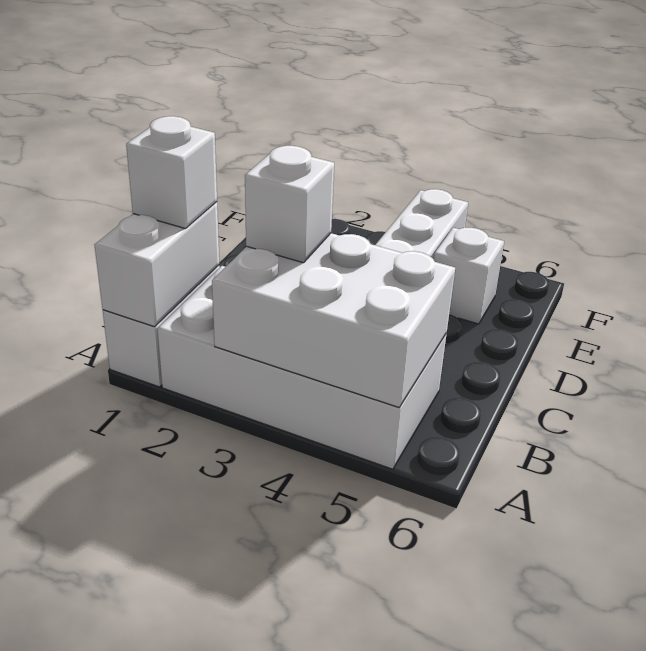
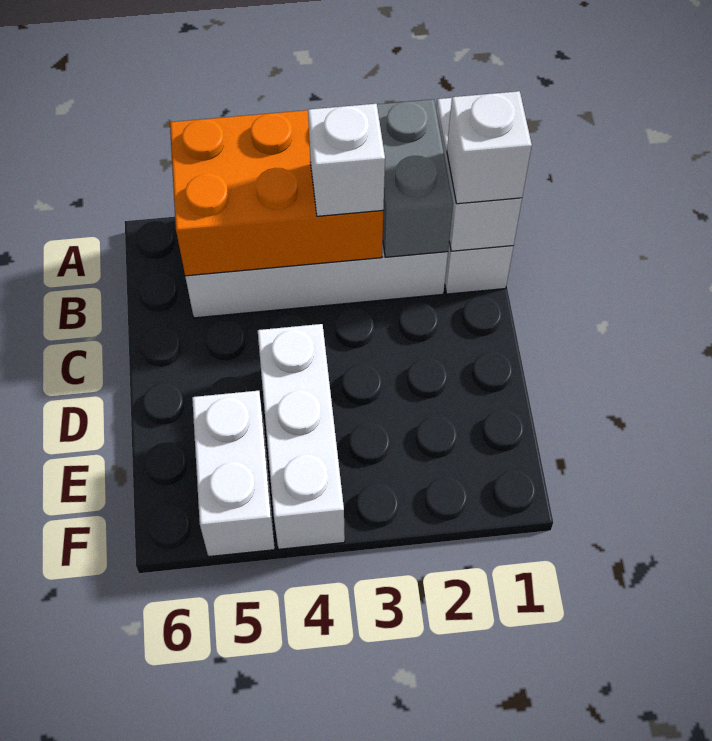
none -> grey 1x2 brick [377,99,453,257]
white 2x3 brick [212,233,455,407] -> orange 2x3 brick [170,110,383,276]
white 1x1 brick [434,228,504,324] -> white 1x2 brick [192,391,275,557]

